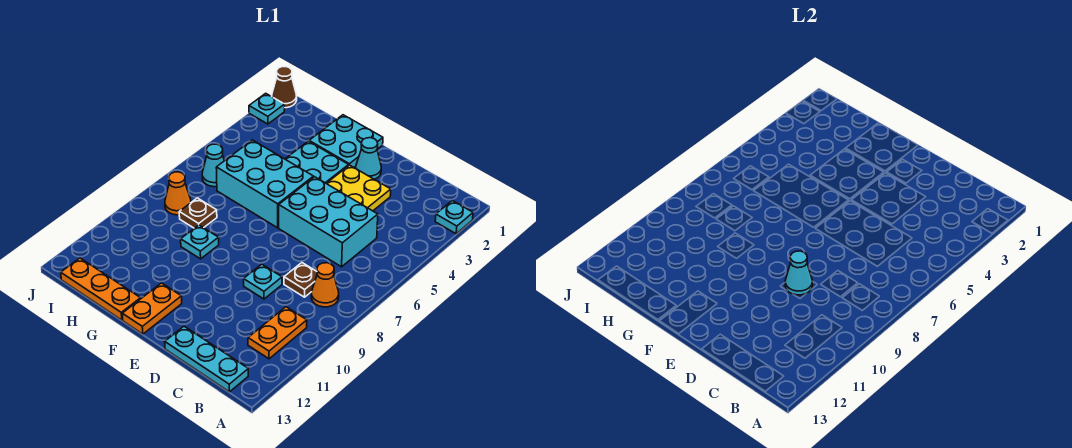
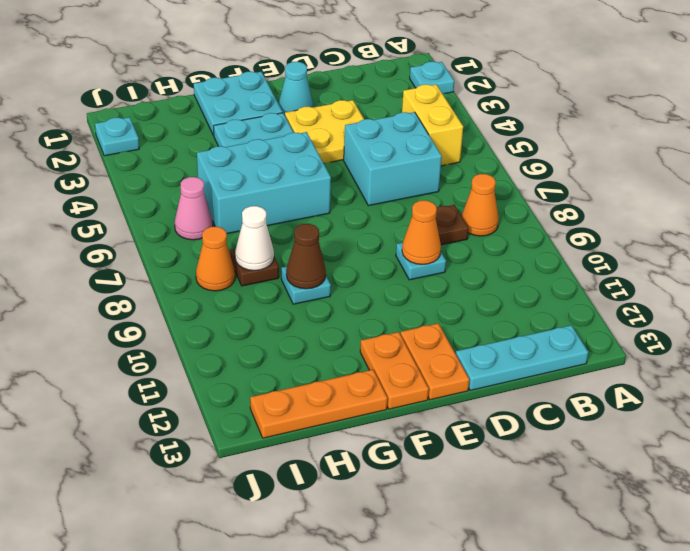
none -> yellow 1x2 brick [402,85,463,166]
orange 1x2 plate [248,307,307,359] -> orange 1x2 plate moved to [401,324,469,400]
cyan 2x3 brick [279,177,378,267] -> cyan 2x2 brick [344,112,442,206]
cyan 1x1 cone [785,251,812,295] -> orange 1x1 cone [402,200,441,264]
none -> white 1x1 cone [235,206,274,271]
cyan 1x1 cone [202,144,224,187] -> pink 1x1 cone [175,177,213,240]
brown 1x1 cone [272,67,297,108] -> brown 1x1 cone moved to [286,224,326,289]

